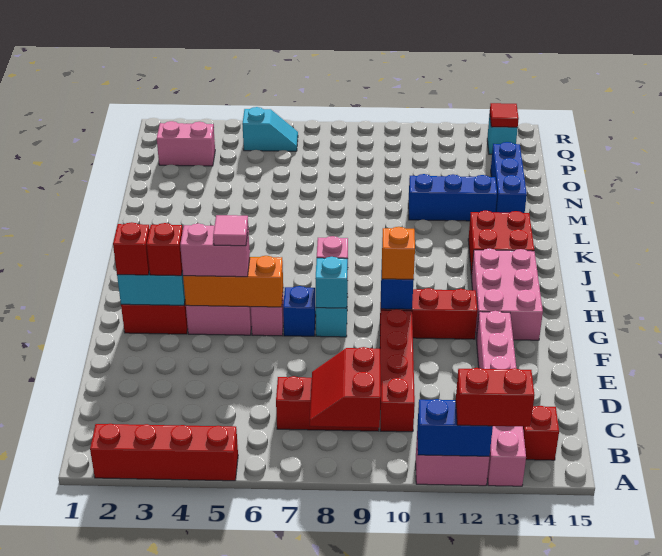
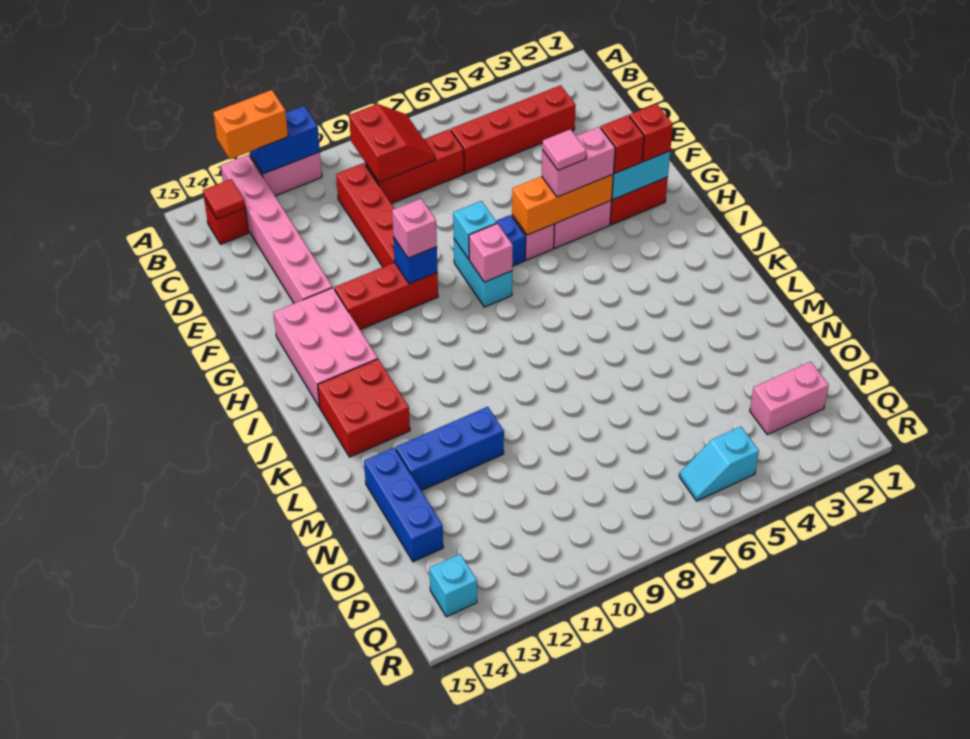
red 1x4 brick [90,424,238,481] -> red 1x4 brick moved to [451,85,576,174]
red 1x2 brick [456,368,535,427] -> orange 1x2 brick [213,90,288,159]
orange 1x1 brick [382,227,415,279] -> pink 1x1 brick [392,198,437,258]
red 1x1 tile [490,103,519,127] -> red 1x1 tile moved to [203,179,245,219]

